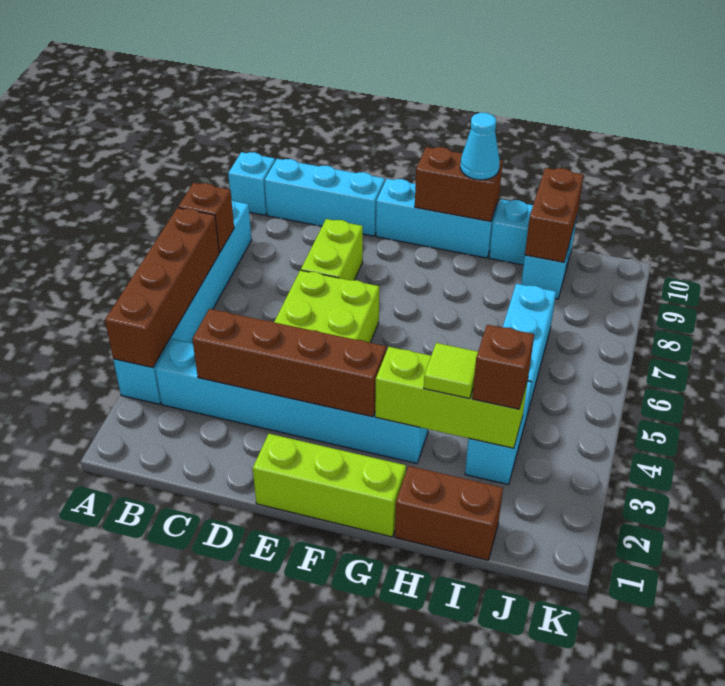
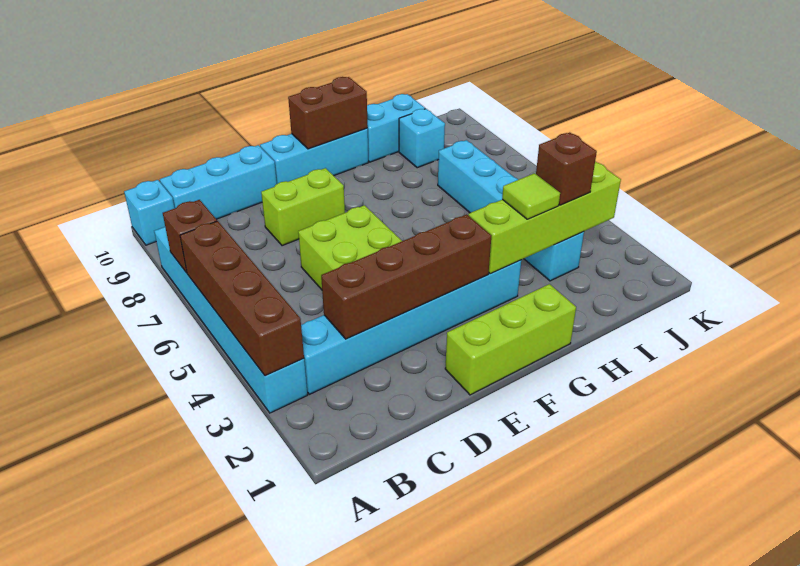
lime 1x2 brick [301,219,363,280] -> lime 1x2 brick turned to [261,168,345,246]
lime 1x3 brick [375,347,528,449] -> lime 1x4 brick [468,161,621,274]
cyan 1x1 cone [460,113,500,180] -> none
brown 1x2 brick [395,466,503,560] -> none
brown 1x2 brick [525,168,584,262] -> none

